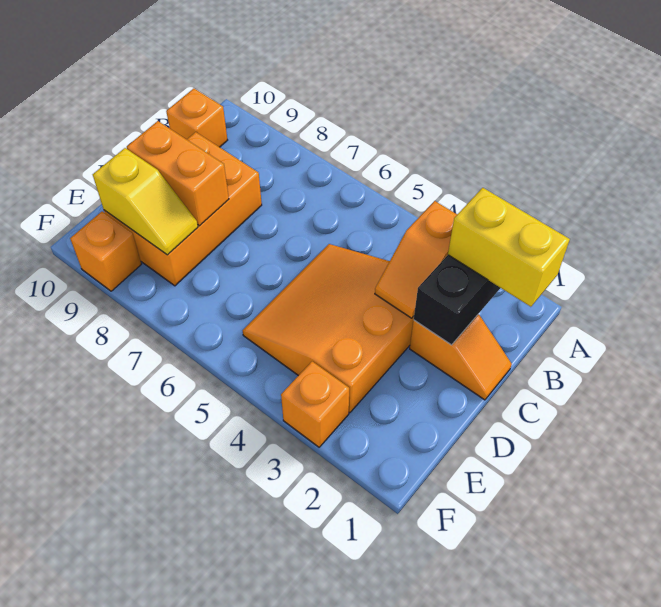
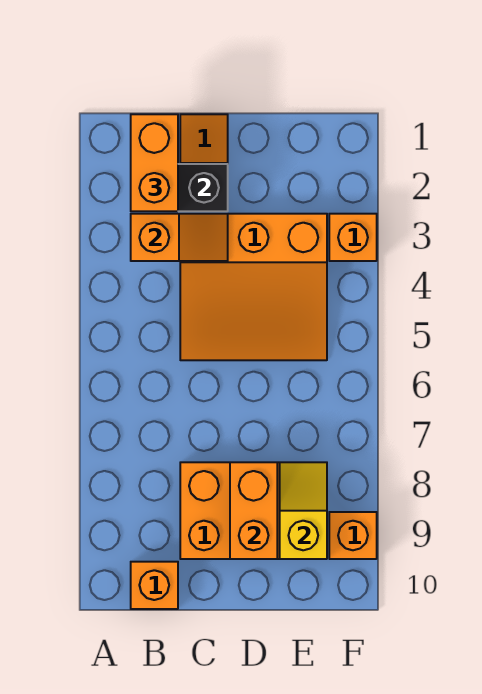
yellow 1x2 brick [448,188,570,307] -> orange 1x2 brick [131,114,178,211]

